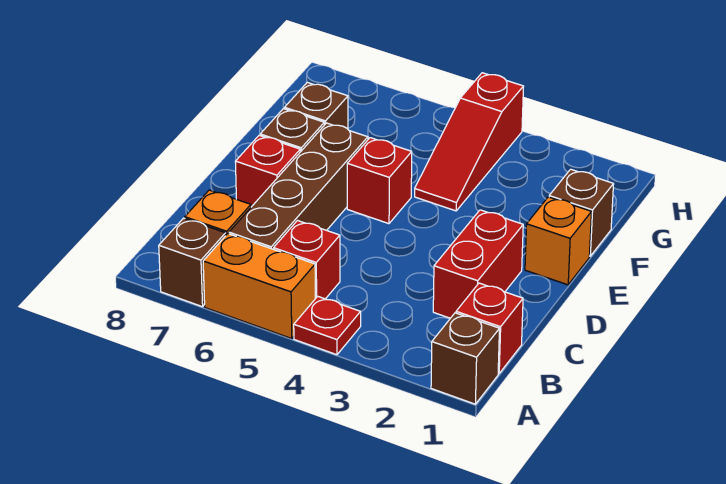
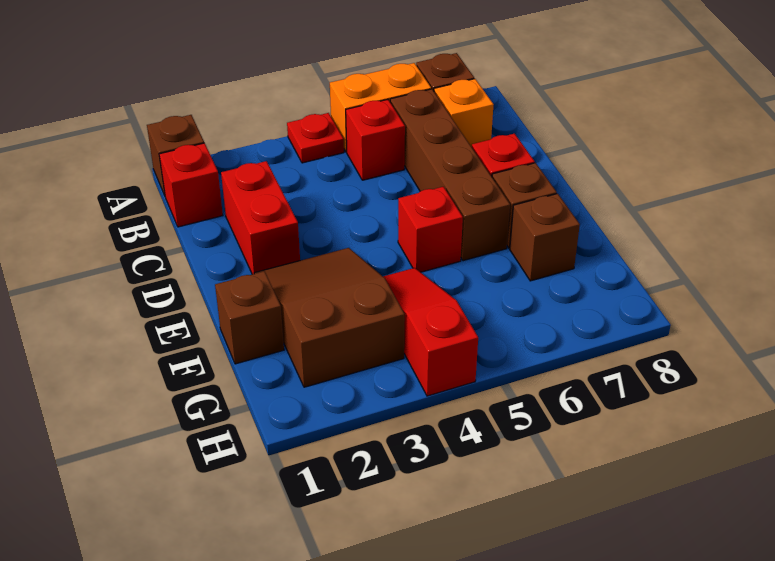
orange 1x1 brick [525,197,591,285] -> none
none -> brown 2x3 slope [254,248,405,387]

